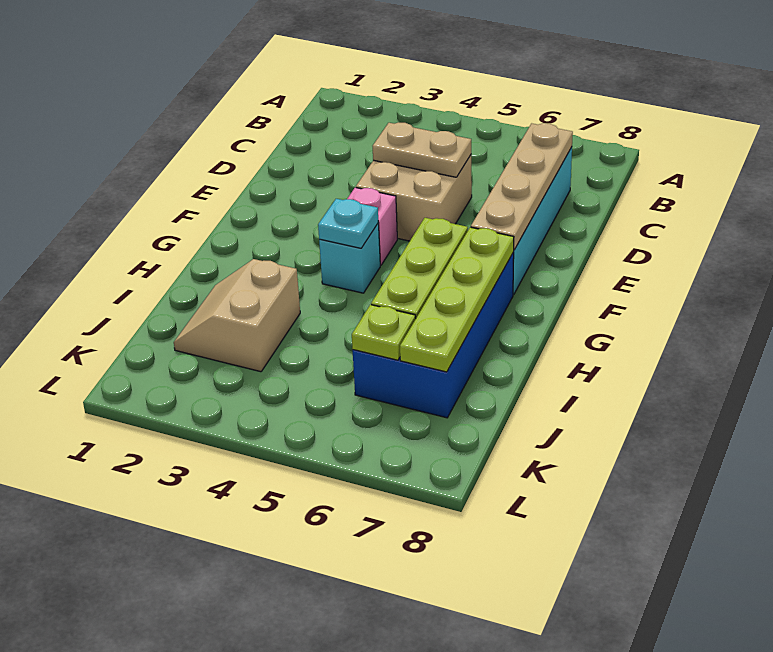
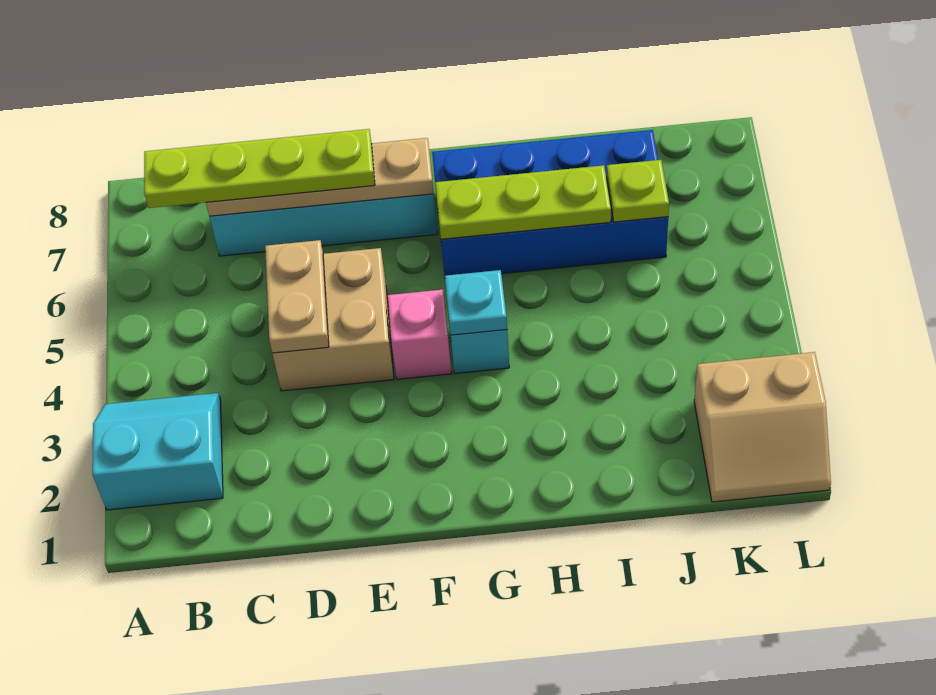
none -> cyan 2x2 slope [92,393,223,510]
lime 1x4 plate [400,227,514,372] -> lime 1x4 plate moved to [144,129,375,208]
tan 2x2 slope [174,259,300,372] -> tan 2x2 slope moved to [694,352,831,502]

